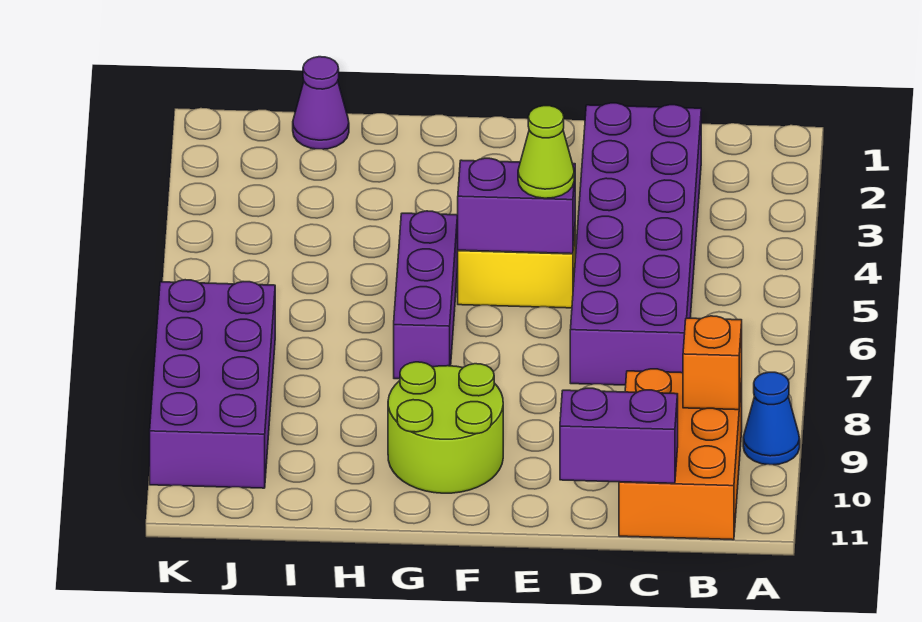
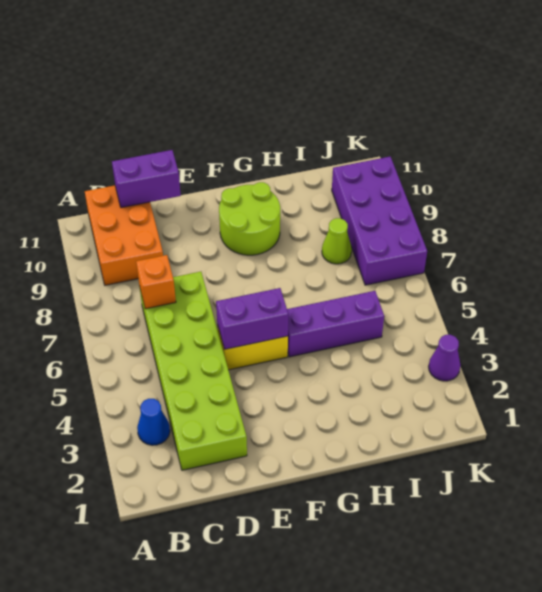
blue 1x1 cone [743,372,800,465] -> blue 1x1 cone moved to [137,399,170,445]
orange 1x1 brick [683,316,742,410] -> orange 1x1 brick moved to [136,255,176,309]
purple 2x6 brick [570,103,701,385] -> lime 2x6 brick [139,272,247,470]
lime 1x1 cone [518,106,574,198] -> lime 1x1 cone moved to [322,218,352,264]
purple 1x3 brick [394,211,458,379] -> purple 1x3 brick turned to [287,291,384,357]
purple 1x1 cone [293,57,349,149] -> purple 1x1 cone moved to [429,335,460,381]

